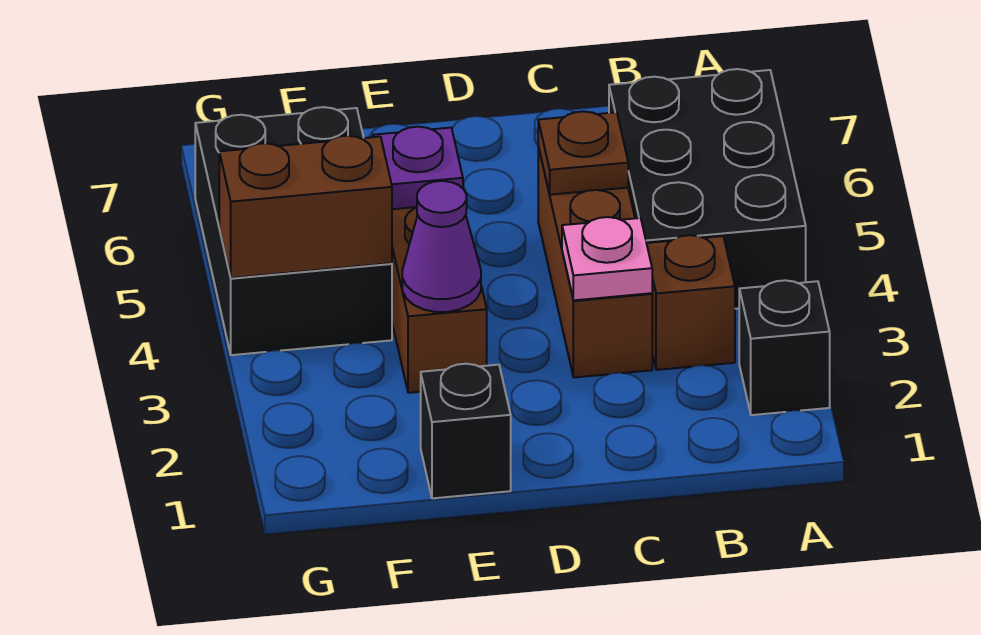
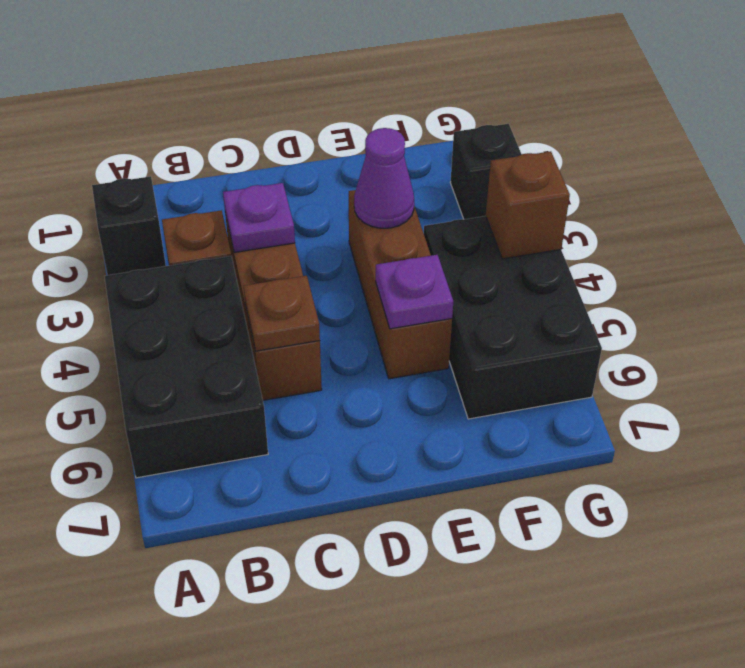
pink 1x1 plate [562,217,652,300] -> purple 1x1 plate [223,183,295,253]
black 1x1 brick [421,364,511,498] -> black 1x1 brick moved to [450,124,522,219]
brown 1x2 brick [219,136,392,278] -> brown 1x1 brick [486,151,570,259]

